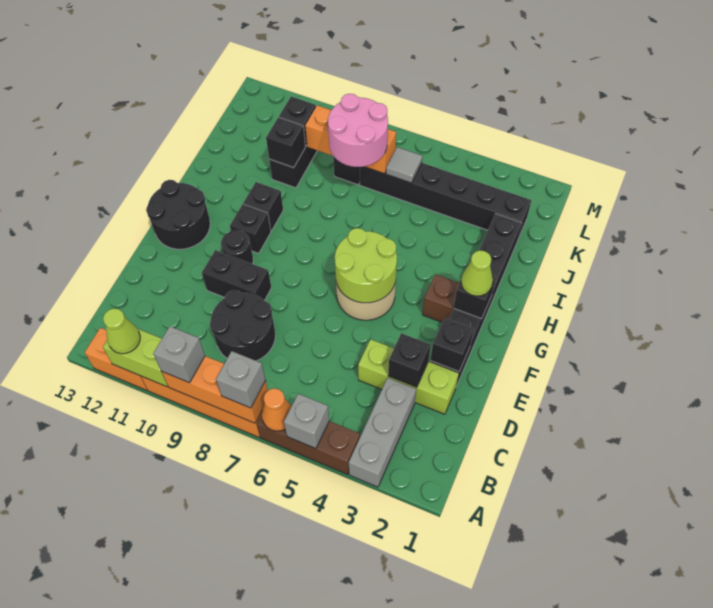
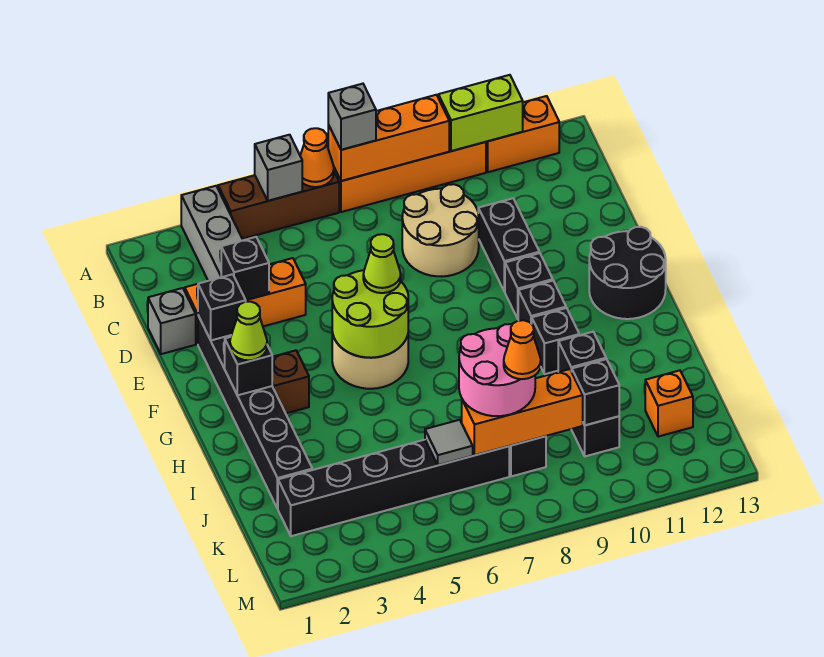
grey 1x1 brick [153,326,205,383] -> grey 1x1 brick moved to [148,288,196,354]
lime 1x1 cone [103,308,140,354] -> lime 1x1 cone moved to [363,234,401,293]
black 2x2 round brick [210,290,275,361] -> tan 2x2 round brick [402,184,479,277]
lime 1x3 brick [358,339,459,414] -> orange 1x3 brick [185,258,306,344]
black 1x2 brick [202,250,271,301] -> black 1x2 brick turned to [478,198,539,292]
black 1x1 round brick [221,230,253,264] -> black 1x1 brick [505,253,553,319]
none -> orange 1x1 cone [504,320,541,379]
none -> orange 1x1 brick [645,370,693,437]

